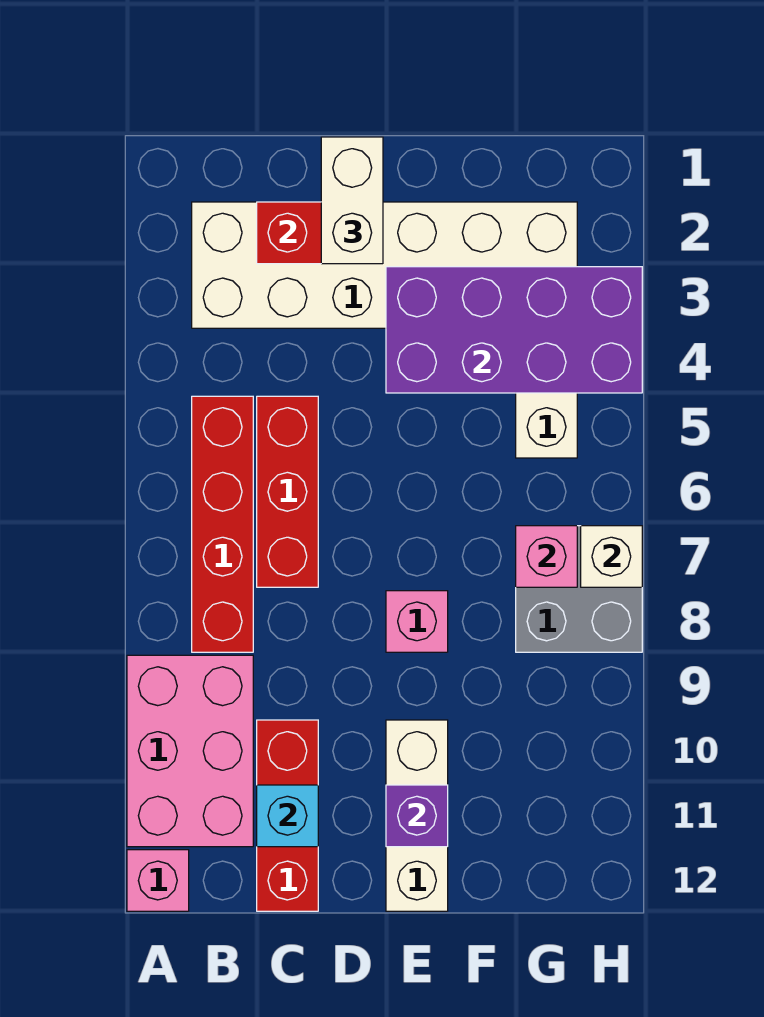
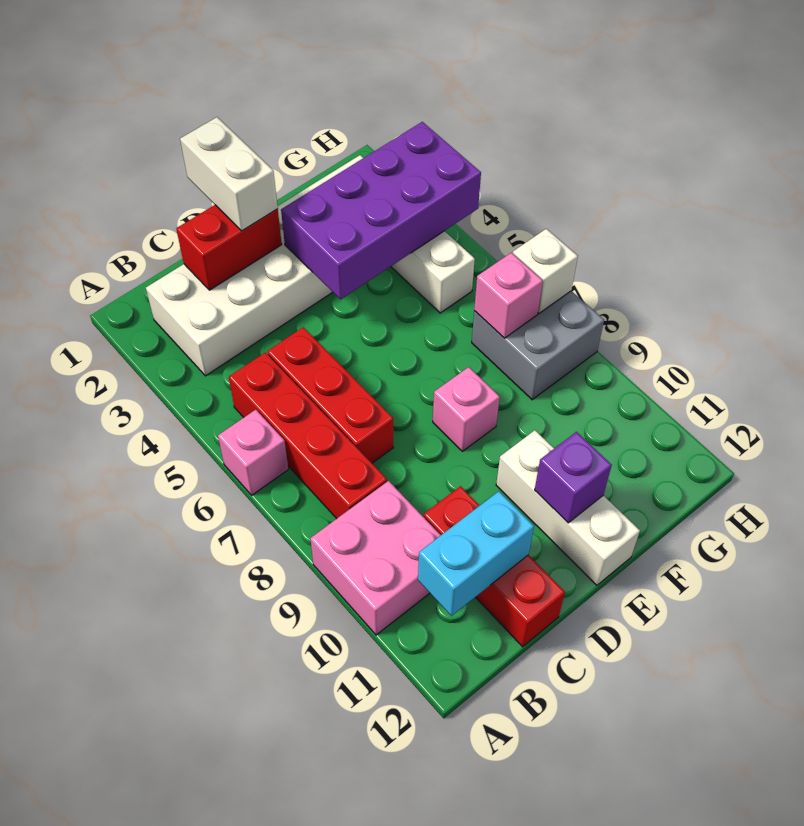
pink 2x3 brick [127,655,253,847] -> pink 2x2 brick [310,481,441,635]
pink 1x1 brick [127,850,189,911] -> pink 1x1 brick moved to [218,410,288,495]
cyan 1x1 brick [257,785,318,847] -> cyan 1x2 brick [418,491,534,616]

